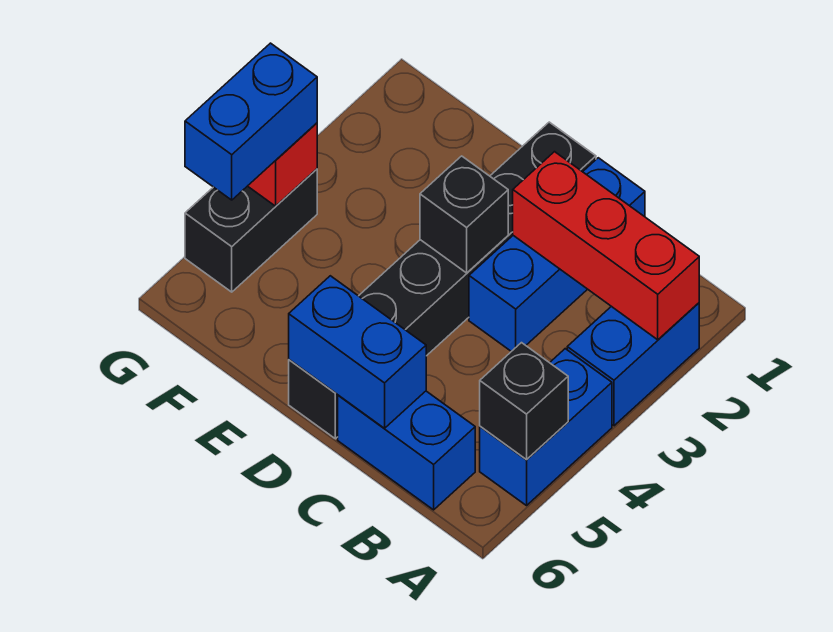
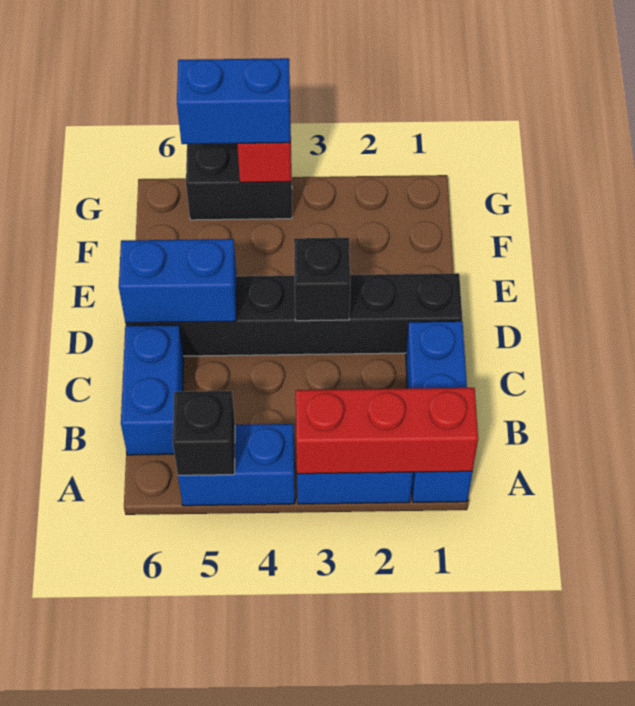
red 1x3 brick [513,152,699,340] -> red 1x3 brick turned to [296,388,478,474]
blue 1x3 brick [469,158,645,351] -> blue 1x3 brick turned to [406,321,472,502]
blue 1x2 brick [289,276,426,428] -> blue 1x2 brick turned to [119,239,236,323]

